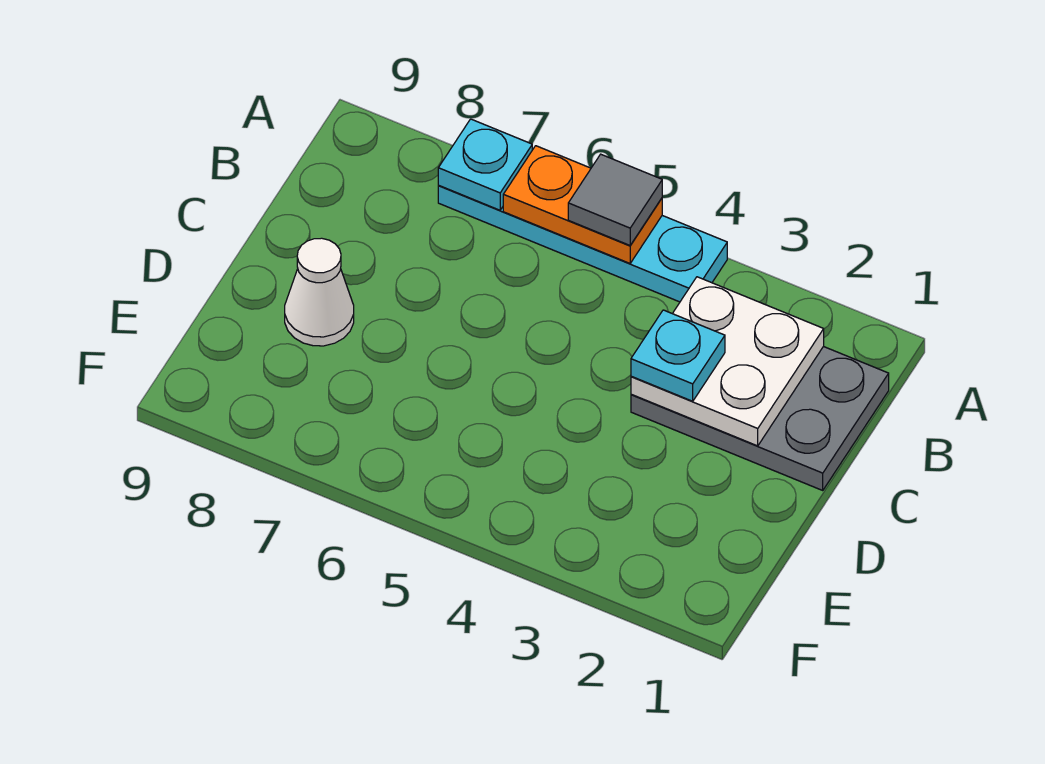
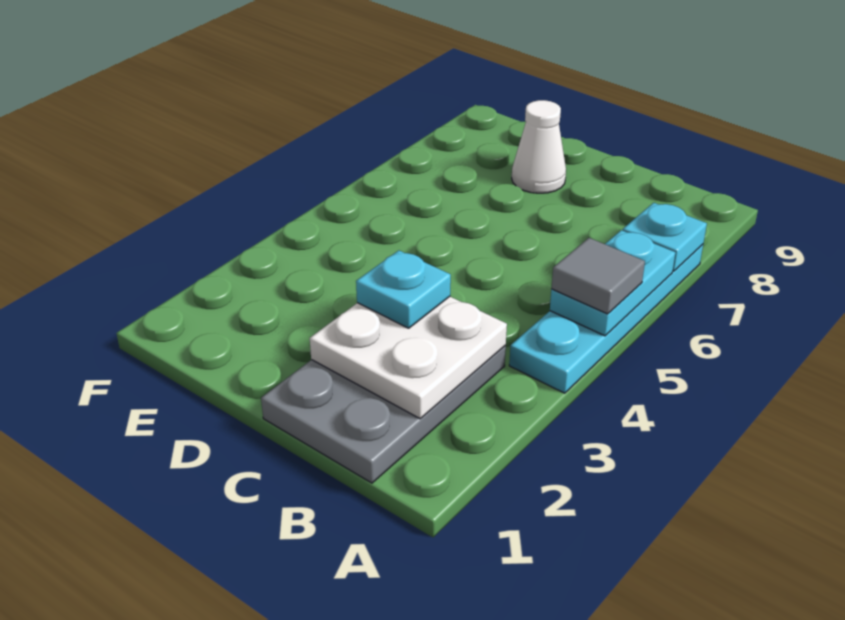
orange 1x2 plate [503,146,662,263] -> cyan 1x2 plate [550,230,675,336]

